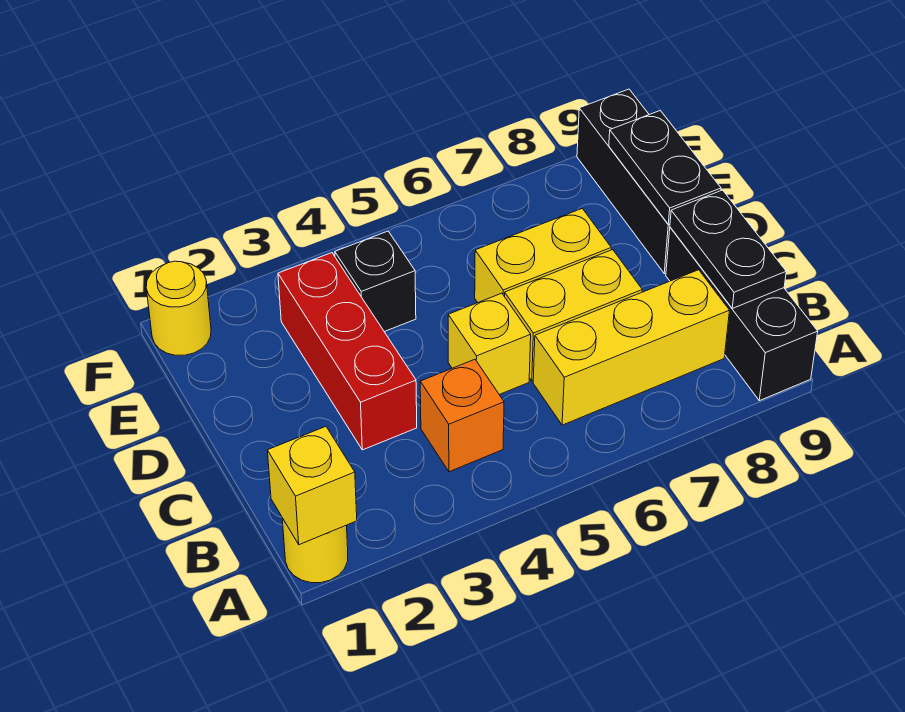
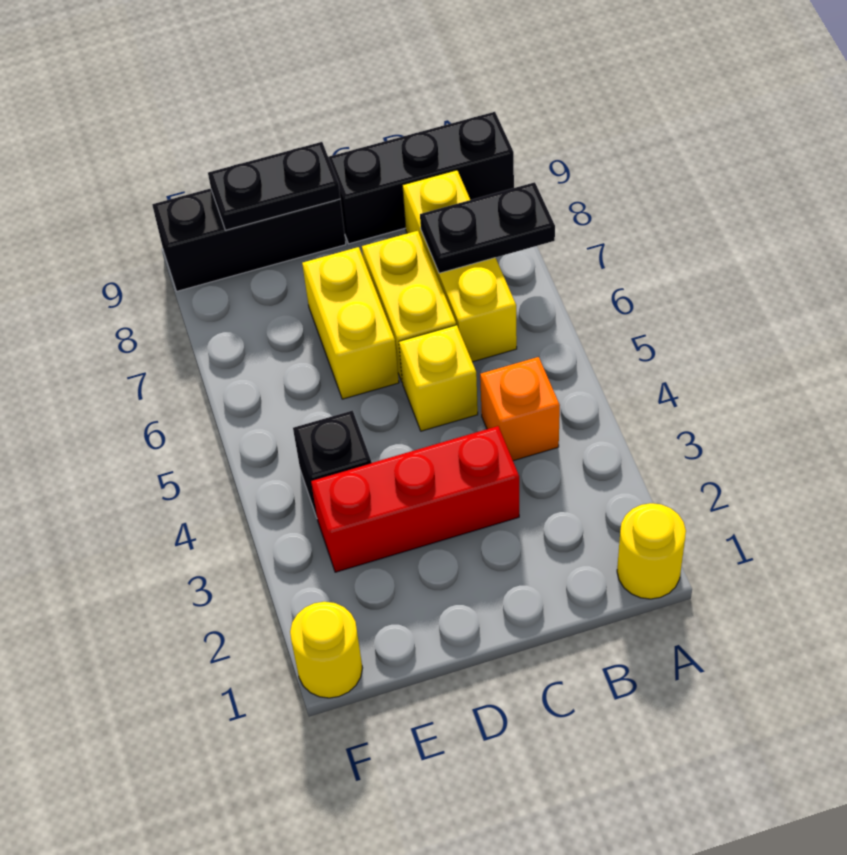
yellow 1x1 brick [267,427,357,545] -> none
black 1x2 plate [670,190,786,308] -> black 1x2 plate moved to [420,182,555,273]

